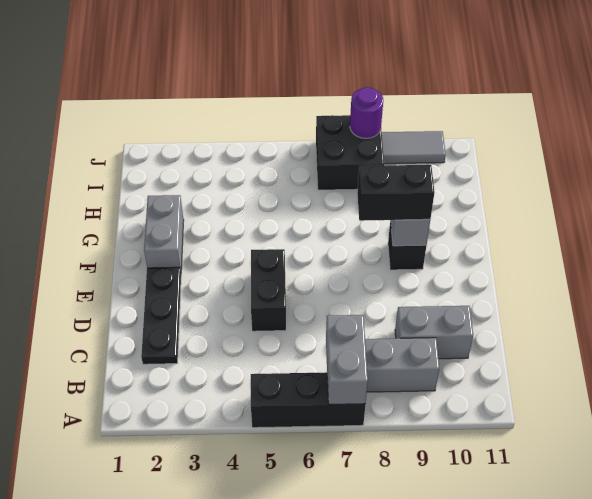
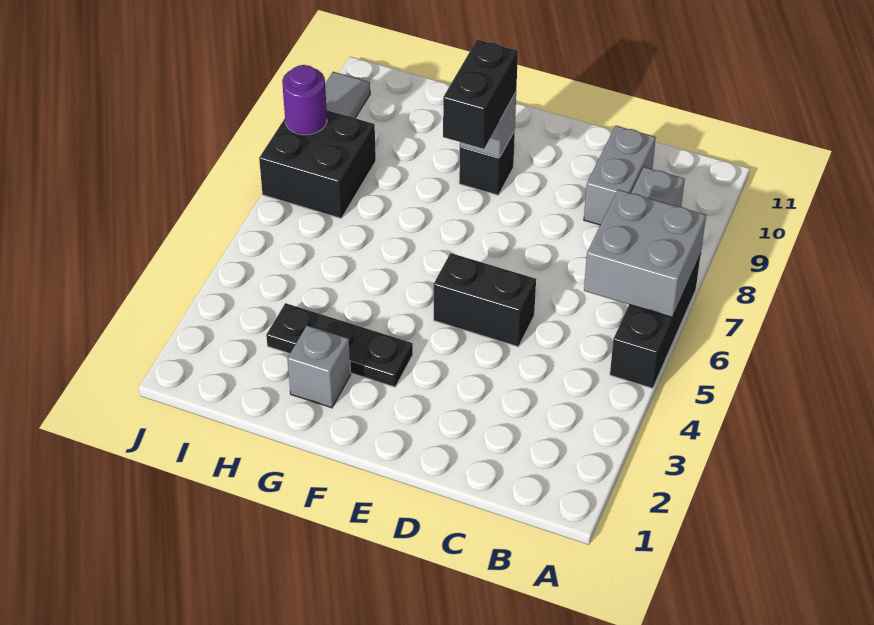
grey 1x2 brick [326,315,368,404] -> grey 2x2 brick [584,190,706,317]
black 1x3 plate [141,267,181,364] -> black 1x3 plate moved to [266,303,413,387]
grey 1x2 brick [144,195,184,269] -> grey 1x1 brick [287,326,351,408]

